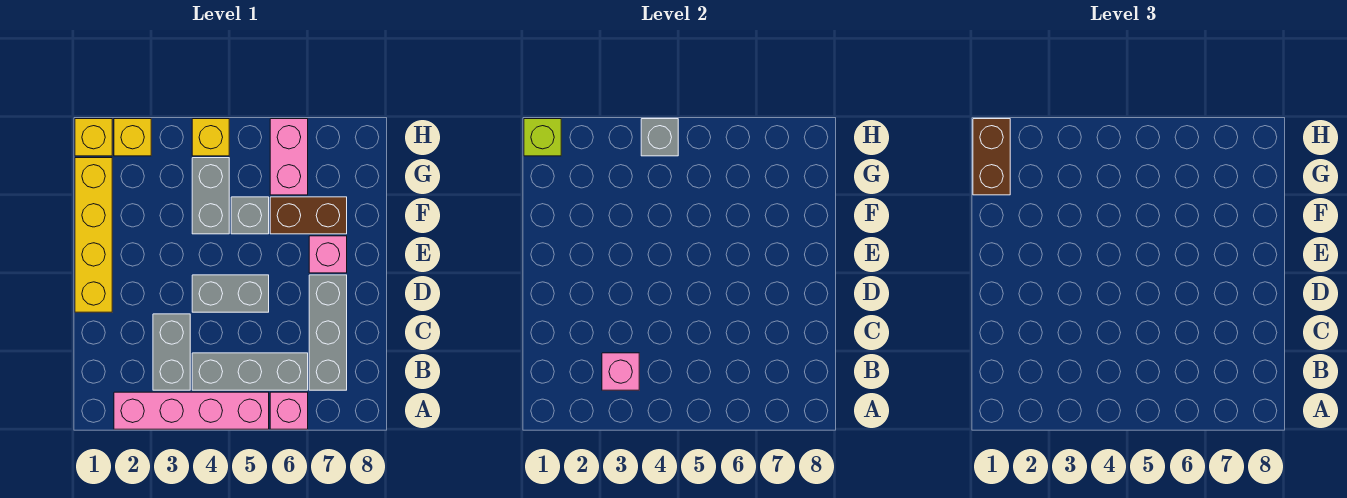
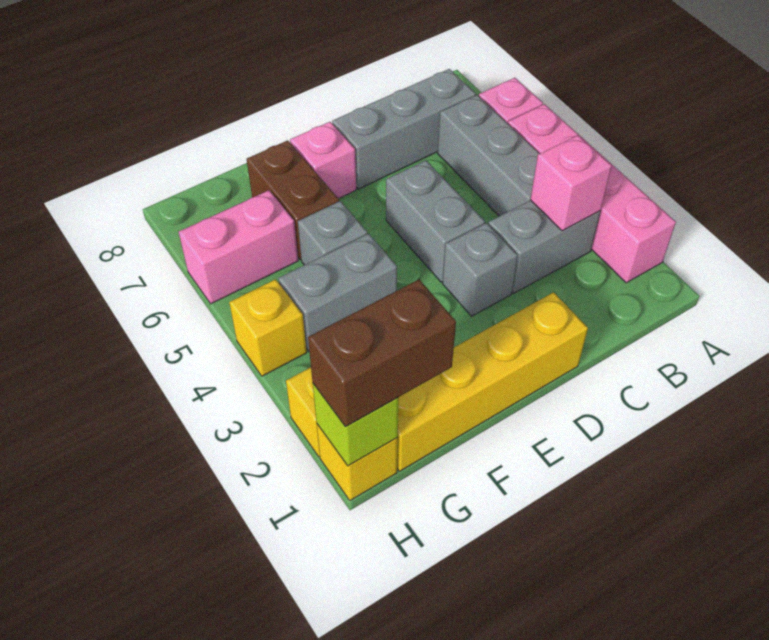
grey 1x1 brick [641,119,678,156] -> grey 1x1 brick moved to [443,223,518,316]

